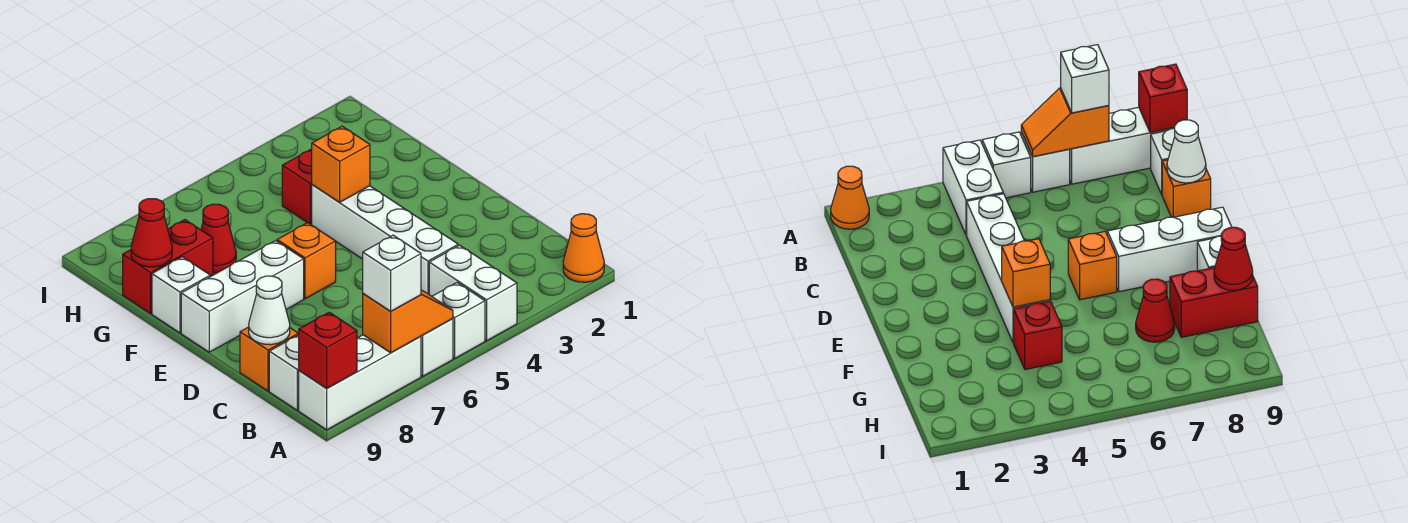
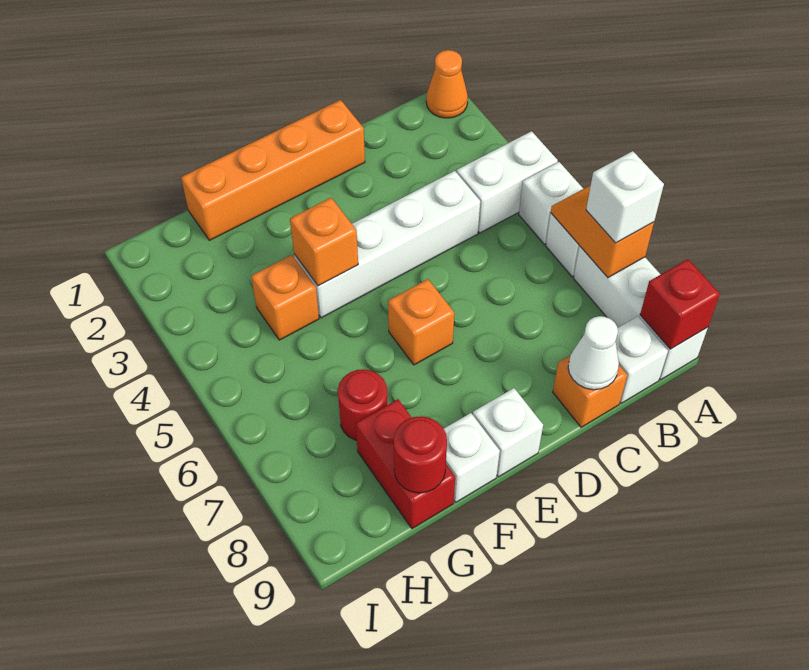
none -> orange 1x4 brick [181,100,365,240]
white 1x3 brick [181,241,304,352] -> white 1x1 brick [473,388,543,477]
red 1x1 brick [282,149,312,224] -> orange 1x1 brick [251,255,319,340]
red 1x1 cone [201,204,236,273] -> red 1x1 round brick [338,369,388,440]
red 1x1 cone [131,199,172,267] -> red 1x1 round brick [394,416,447,493]

